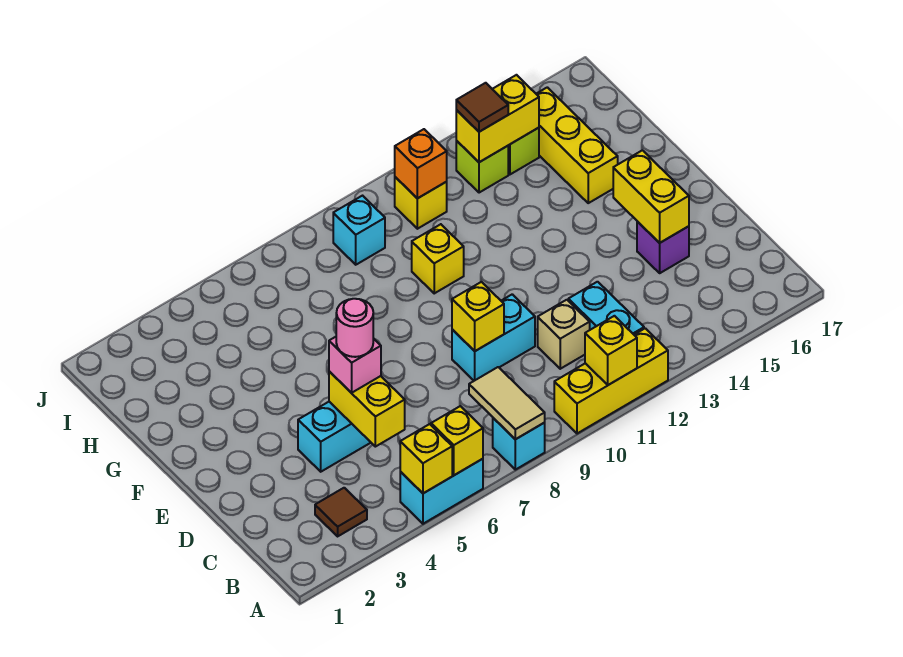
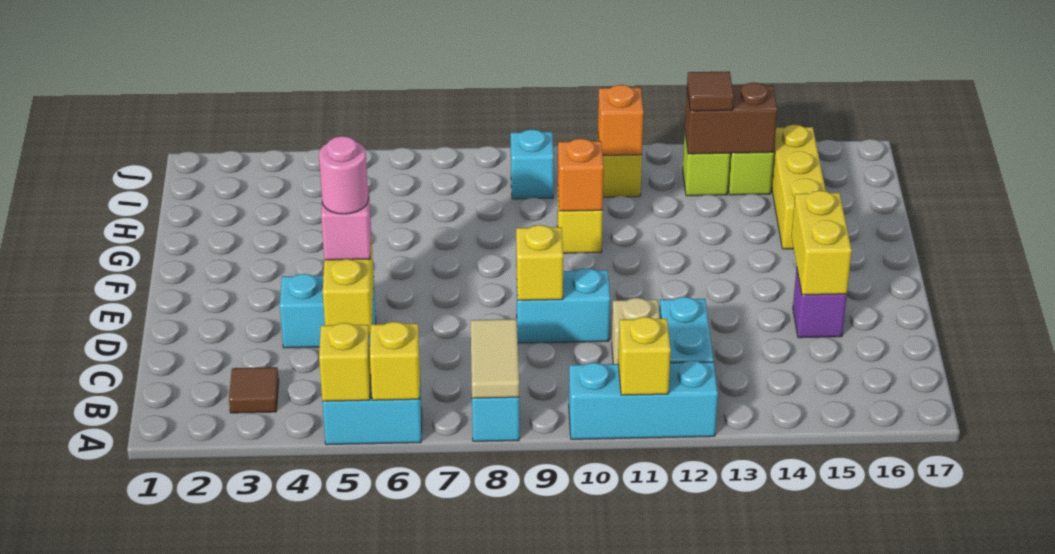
yellow 1x3 brick [554,328,668,434] -> cyan 1x3 brick [569,361,718,439]
none -> orange 1x1 brick [558,139,604,211]
yellow 1x2 brick [456,75,539,162] -> brown 1x2 brick [685,82,777,154]

